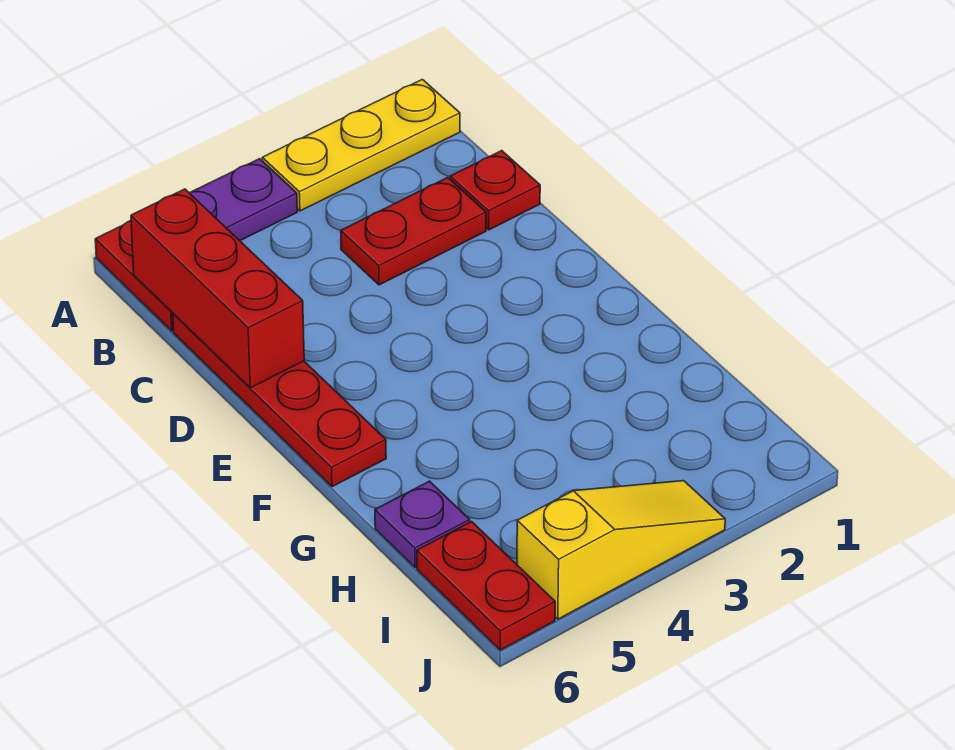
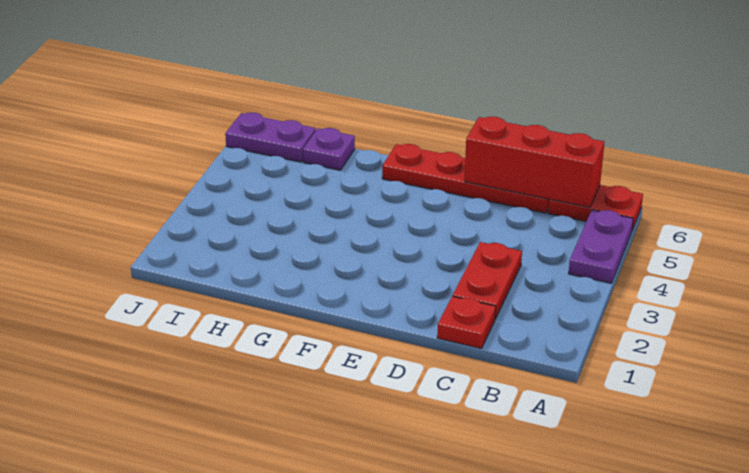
yellow 1x3 plate [262,79,460,211] -> none
red 1x2 plate [417,522,555,650] -> purple 1x2 plate [225,113,316,162]
yellow 1x3 slope [517,481,725,619] -> none

